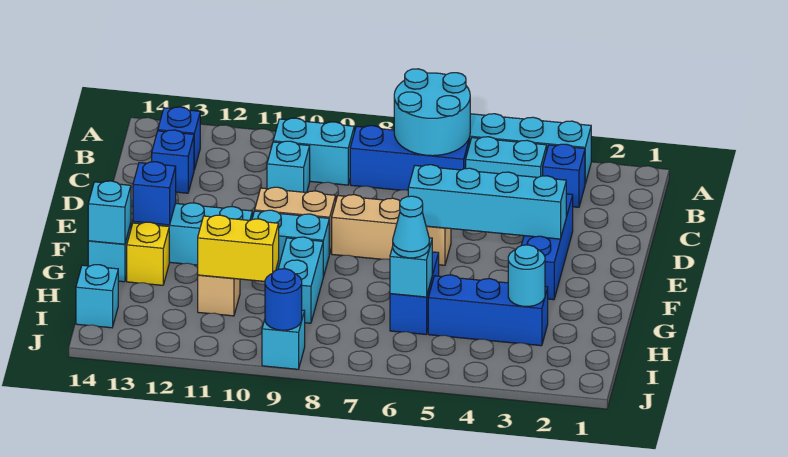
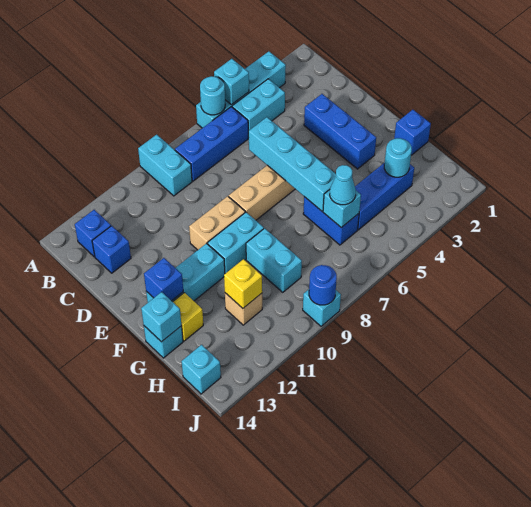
cyan 2x2 round brick [394,69,470,156] -> cyan 1x1 round brick [200,76,225,115]
blue 1x1 brick [543,144,585,207] -> blue 1x1 brick moved to [394,110,431,155]
cyan 1x2 brick [273,118,354,185] -> cyan 1x2 brick turned to [138,135,192,196]
cyan 1x1 brick [267,141,310,192] -> cyan 1x1 brick moved to [214,59,249,105]
cyan 1x4 brick [408,165,566,239] -> cyan 1x4 brick turned to [248,117,336,211]
yellow 1x2 brick [198,215,279,281] -> yellow 1x1 brick [224,259,262,308]

